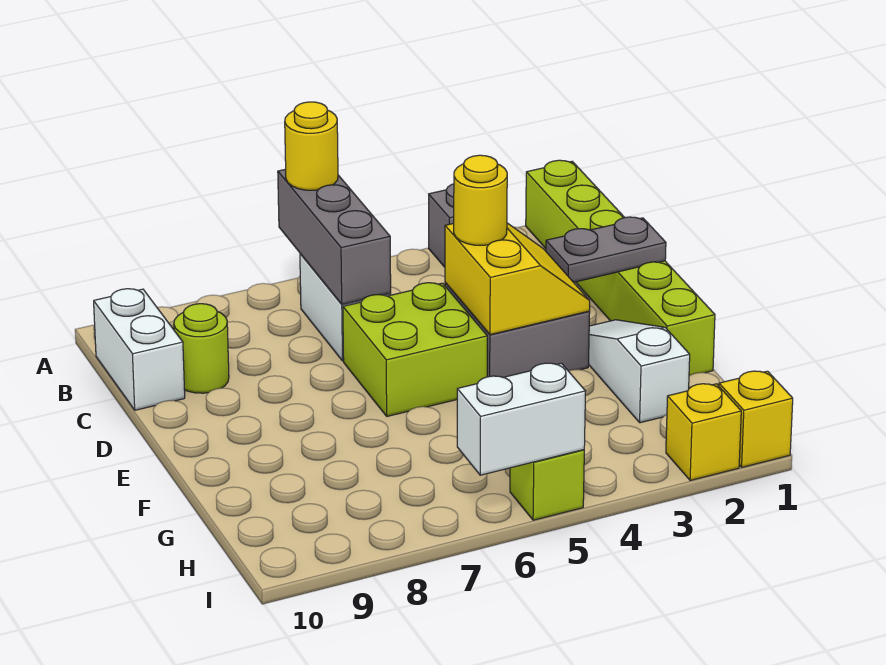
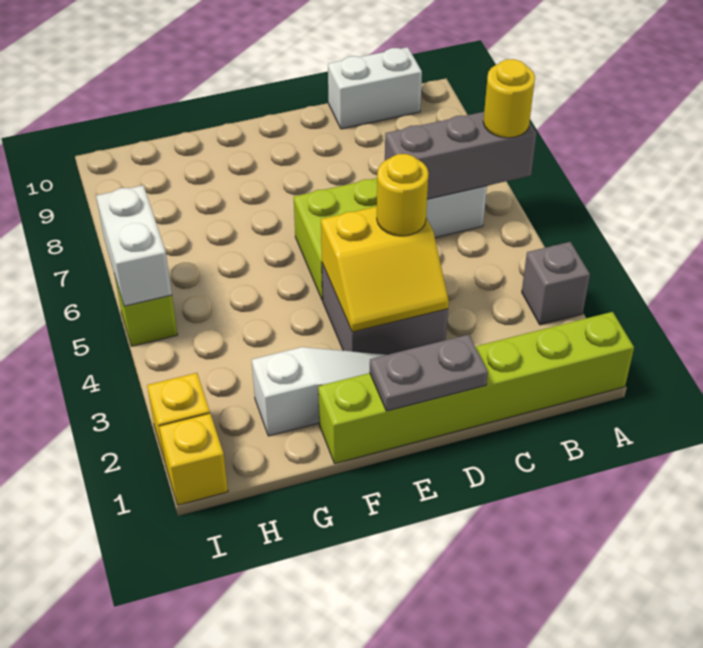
lime 1x1 round brick [174,304,229,393] -> none
grey 1x2 plate [546,217,666,282] -> grey 1x2 plate turned to [370,335,488,411]

